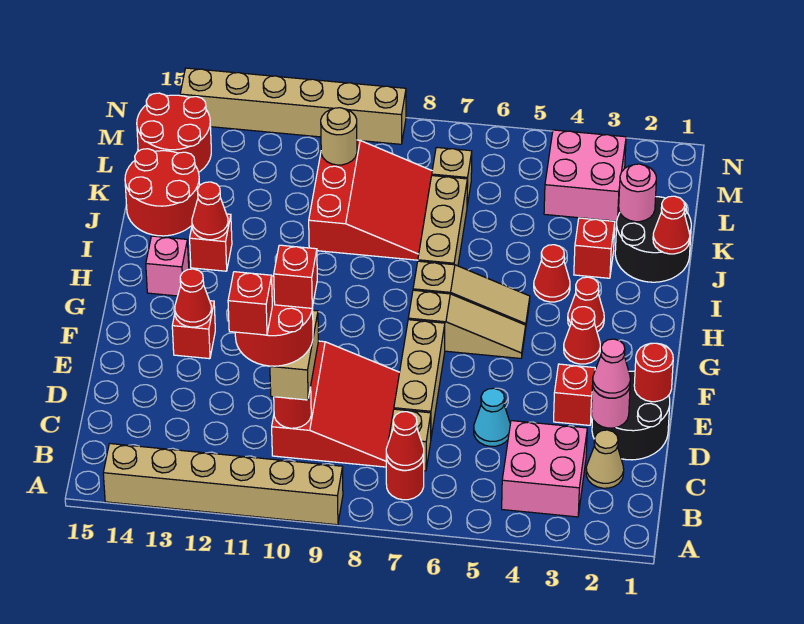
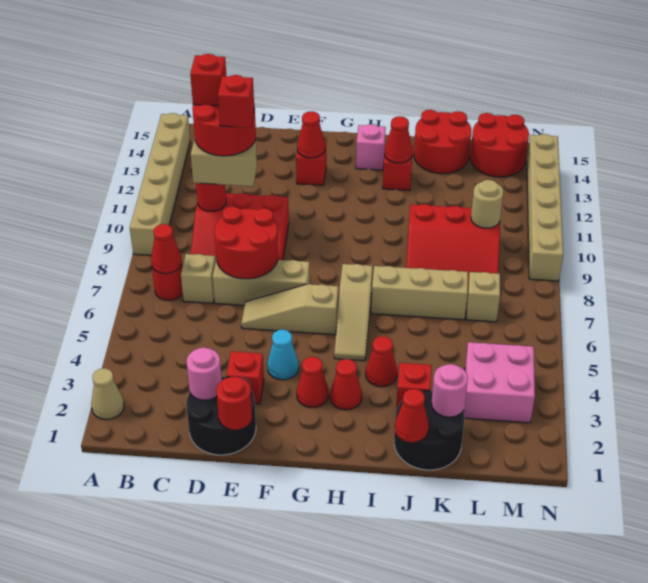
pink 2x2 brick [502,421,587,517] -> none
tan 1x1 cone [586,430,624,488] -> tan 1x1 cone moved to [91,368,124,419]
pink 1x1 cone [593,339,630,398] -> none
cyan 1x1 cone [474,388,510,446] -> cyan 1x1 cone moved to [267,330,299,380]
none -> red 2x2 round brick [214,206,278,279]
tan 1x3 slope [408,290,526,358] -> tan 1x3 slope turned to [241,284,338,335]

